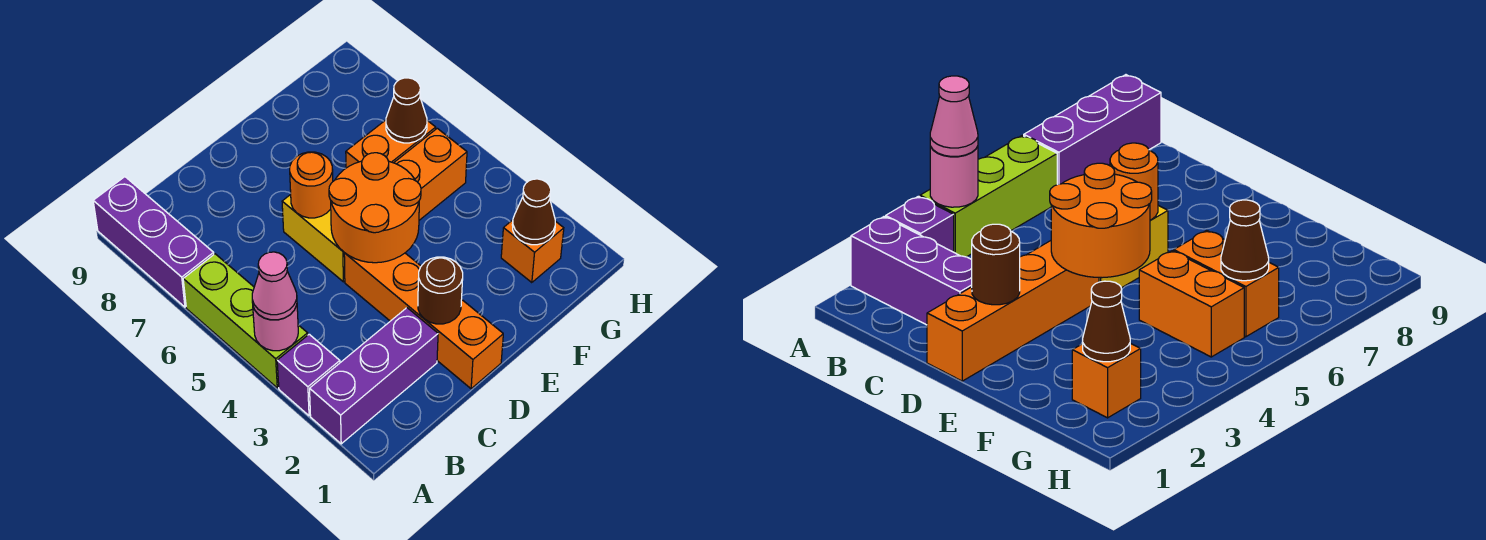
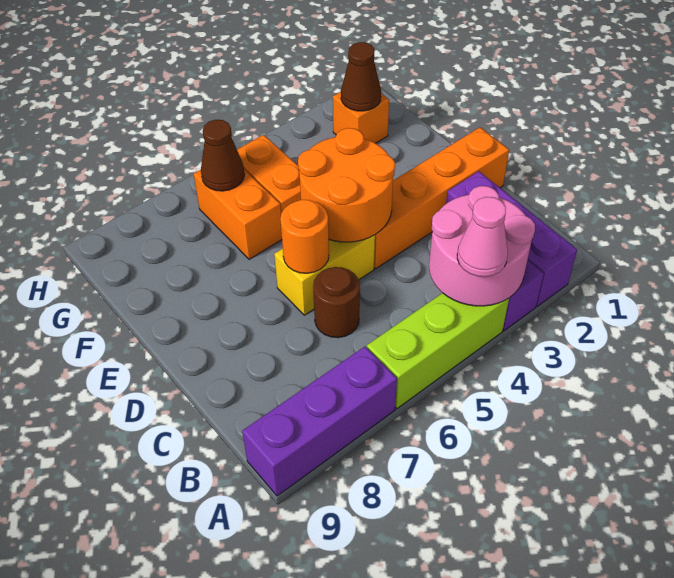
pink 1x1 round brick [253,305,298,351] -> pink 2x2 round brick [429,186,535,306]
brown 1x1 round brick [418,257,463,324] -> brown 1x1 round brick moved to [313,267,360,338]

